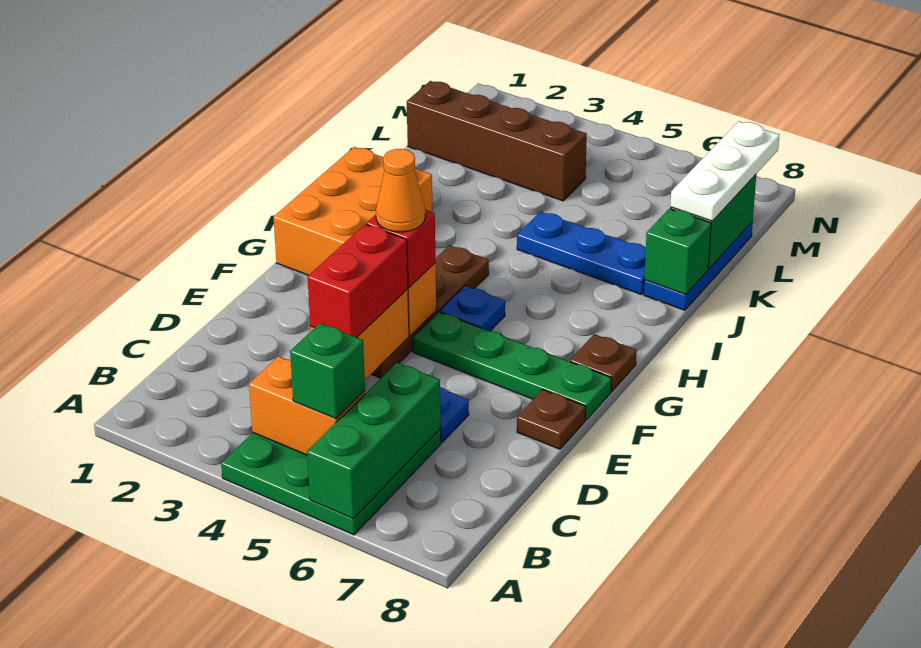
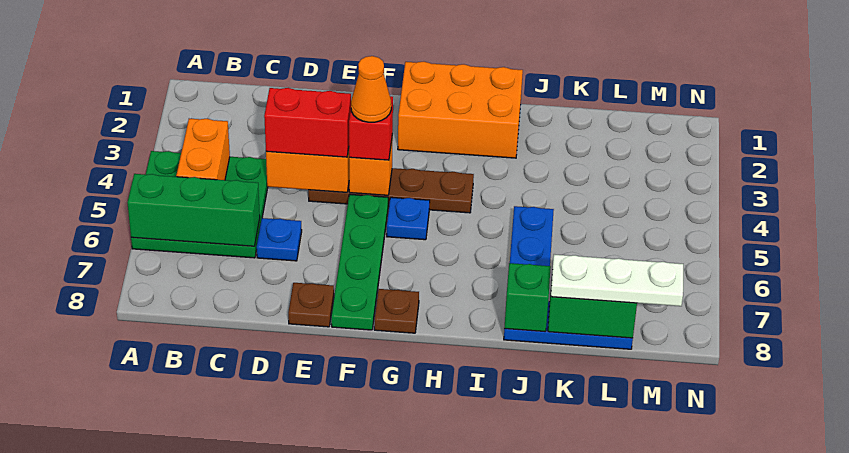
green 1x1 brick [290,323,365,419] -> none
brown 1x4 brick [407,81,587,201] -> none

